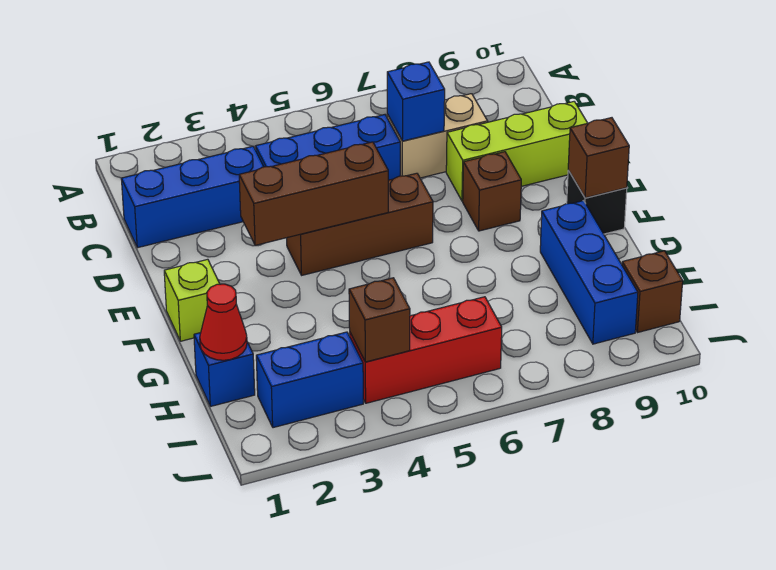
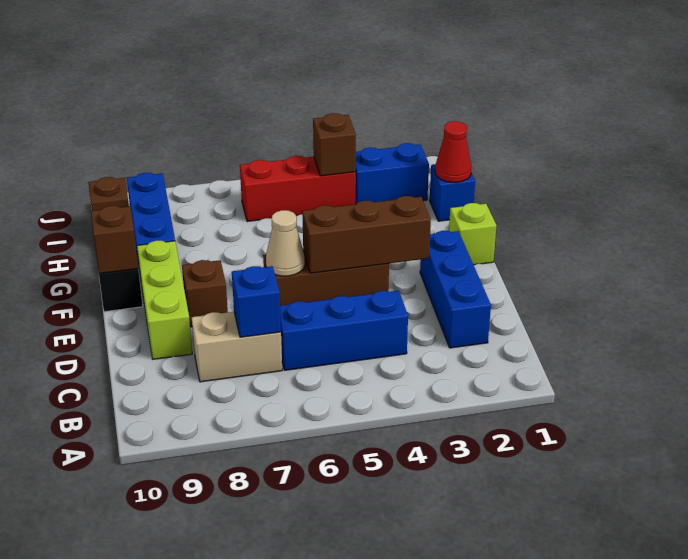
blue 1x3 brick [121,146,264,248] -> blue 1x3 brick turned to [420,231,491,348]
lime 1x3 brick [446,102,587,201] -> lime 1x3 brick turned to [137,241,192,359]
none -> tan 1x1 cone [266,210,305,276]

